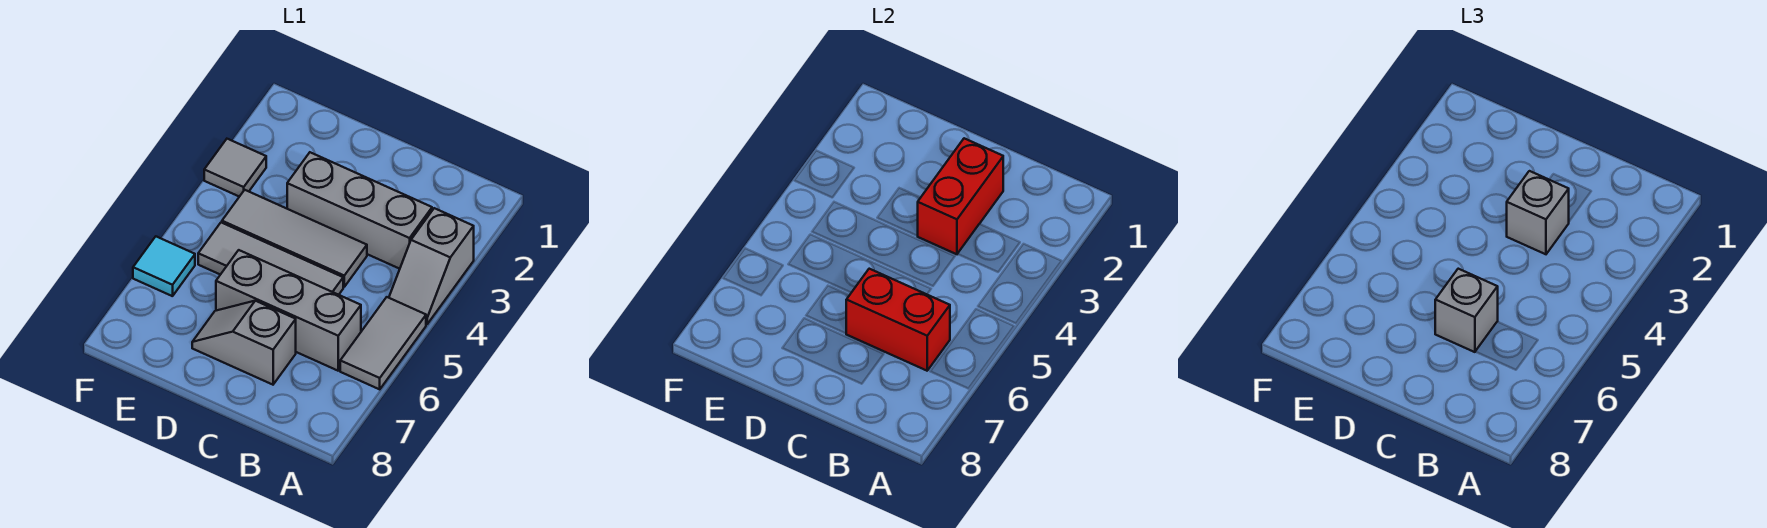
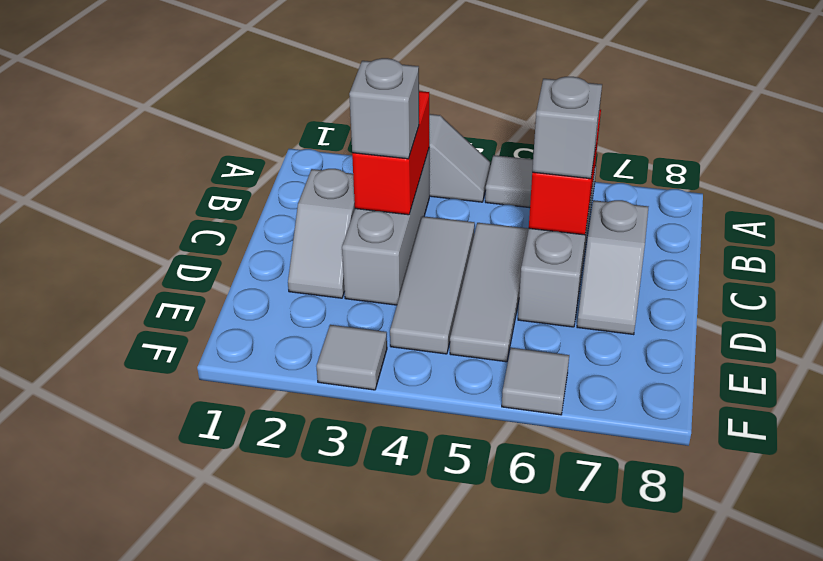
none -> grey 1x2 slope [288,169,355,298]
red 1x2 brick [918,138,1003,254] -> red 1x2 brick turned to [352,91,429,215]
cyan 1x1 tile [133,237,195,296] -> grey 1x1 tile [502,348,569,415]

